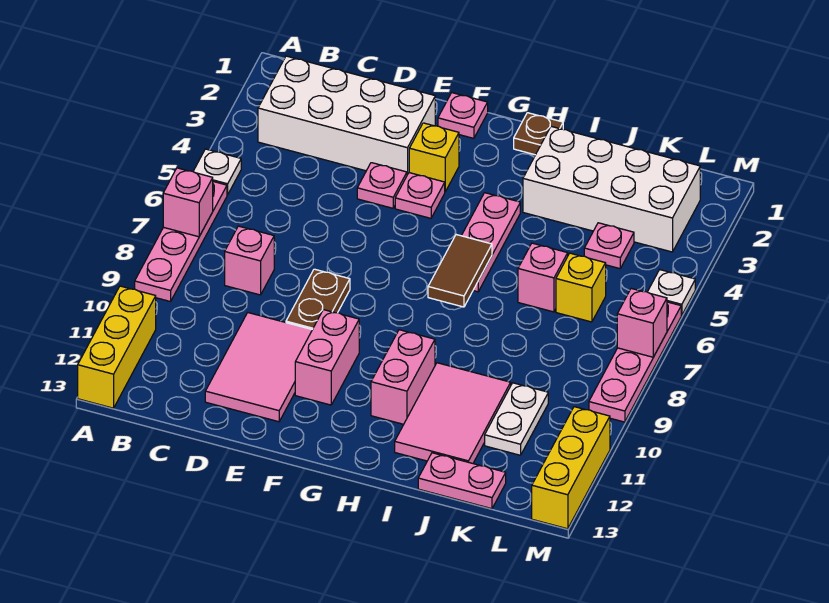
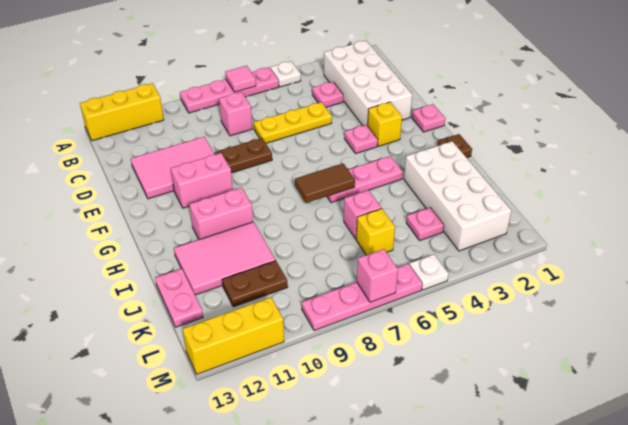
pink 1x1 brick [163,168,213,237] -> pink 1x1 tile [225,66,256,92]
none -> yellow 1x3 plate [254,102,332,143]
pink 1x1 plate [357,163,407,208] -> pink 1x1 plate moved to [312,82,343,107]
white 1x2 plate [485,383,548,455] -> brown 1x2 plate [222,261,288,307]

